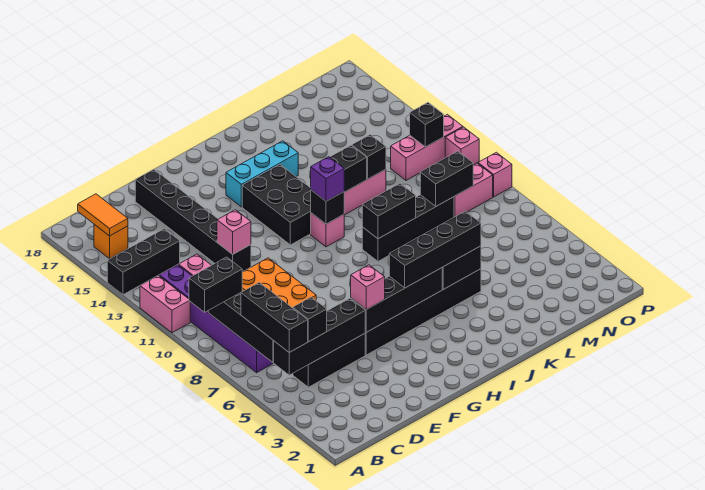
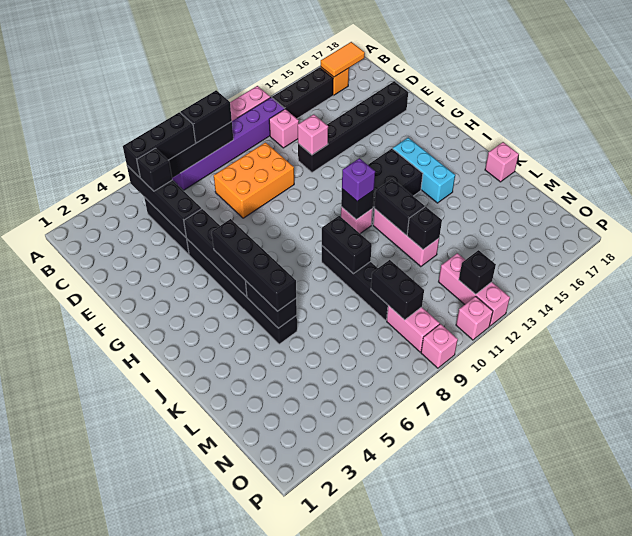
black 1x2 brick [189,257,242,312] -> black 1x2 brick turned to [180,90,232,143]
black 1x3 brick [107,229,180,295] -> black 1x3 brick turned to [272,67,333,118]
pink 1x1 brick [351,265,385,309] -> pink 1x1 brick moved to [485,142,519,182]

